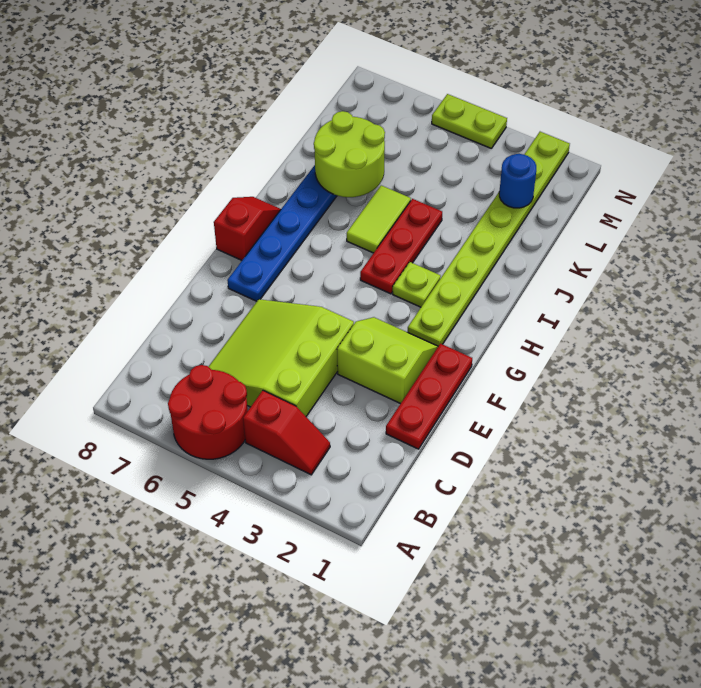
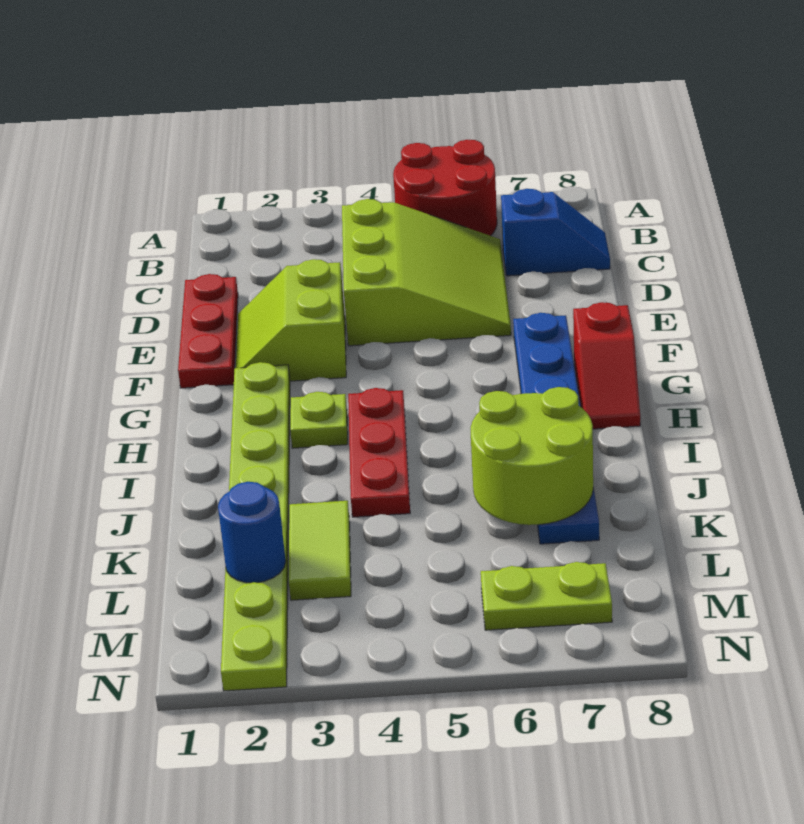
red 1x2 slope [243,391,330,475] -> none
none -> blue 1x2 slope [501,189,610,276]
lime 2x2 slope [337,317,438,404] -> lime 2x2 slope turned to [236,259,346,381]
lime 1x2 tile [347,185,411,253] -> lime 1x2 tile moved to [289,501,351,600]
lime 1x2 plate [432,94,507,148] -> lime 1x2 plate moved to [481,562,612,630]

